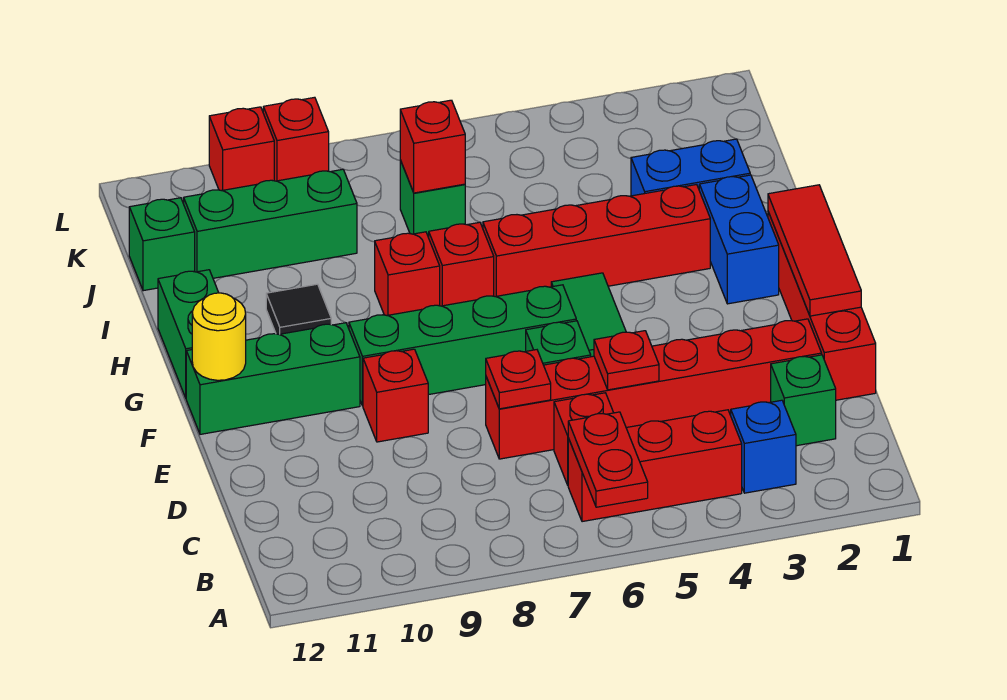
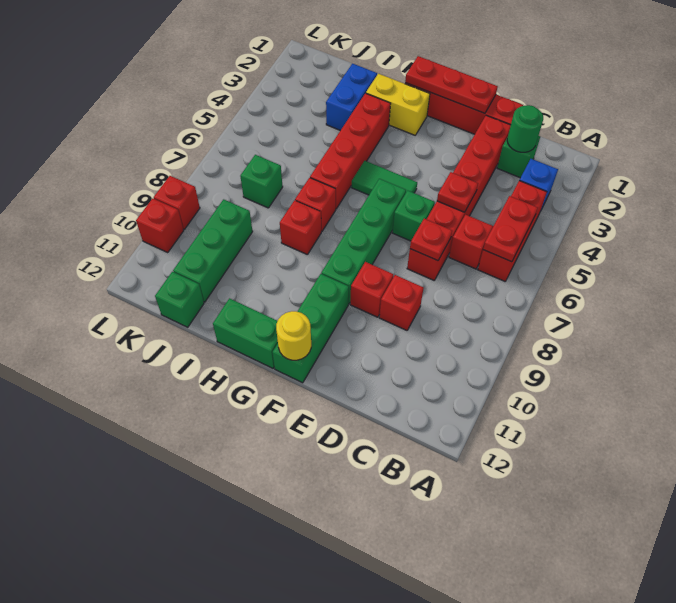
red 1x2 plate [568,412,648,507] -> red 1x2 plate turned to [483,196,538,262]
none -> green 1x1 round brick [507,105,543,152]
red 1x3 tile [768,185,861,316] -> red 1x3 plate [405,56,498,113]
blue 1x2 brick [699,175,779,304] -> yellow 1x2 brick [366,74,430,135]
black 1x1 tile [266,284,331,334] -> none
red 1x1 brick [400,100,465,193] -> red 1x1 brick moved to [379,275,424,330]

